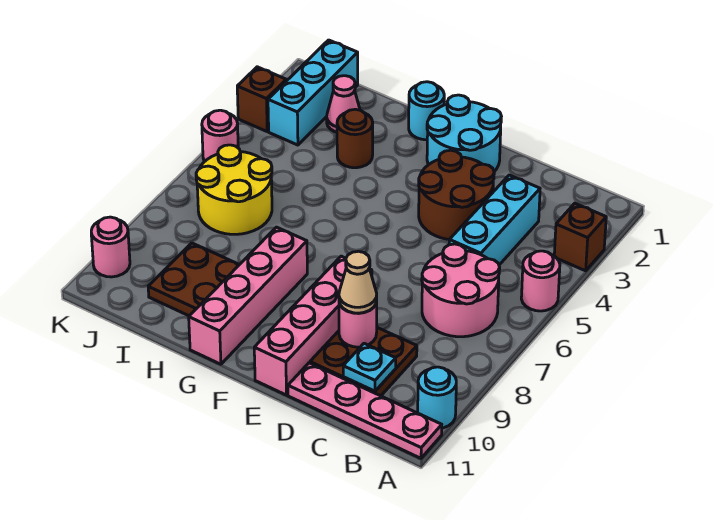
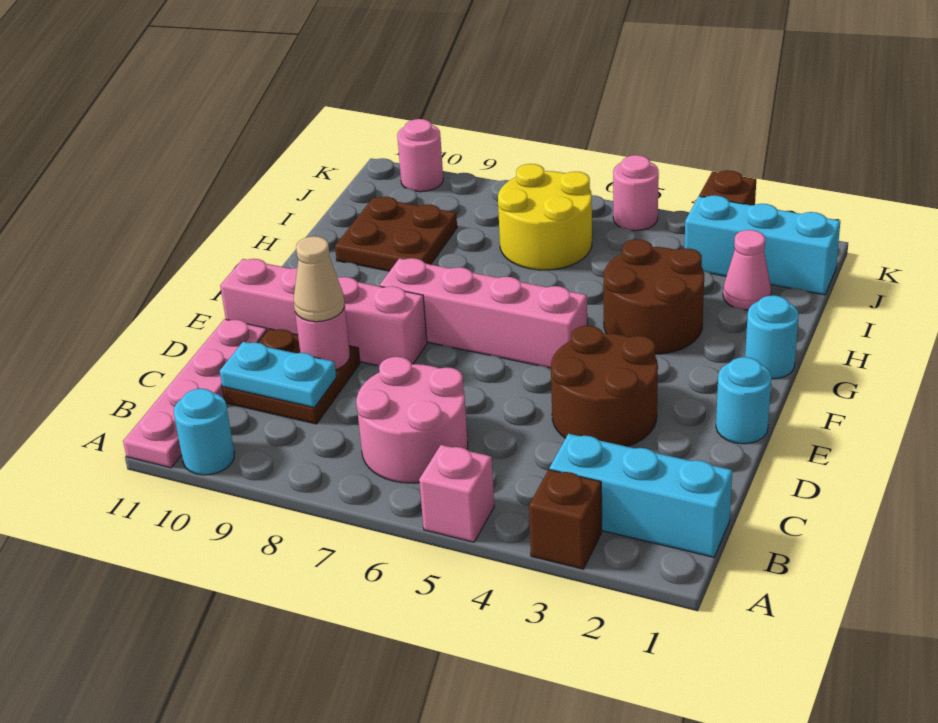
pink 1x1 round brick [521,251,560,311] -> pink 1x1 brick [419,445,494,542]
cyan 1x3 brick [449,175,540,265] -> cyan 1x3 brick moved to [550,434,732,557]
cyan 1x1 plate [343,343,396,391] -> cyan 1x2 plate [220,342,336,407]
cyan 2x2 round brick [427,95,501,172] -> cyan 1x1 round brick [716,357,771,444]
pink 1x4 brick [189,227,307,364] -> pink 1x4 brick moved to [380,258,587,368]
brown 1x1 round brick [337,109,373,168] -> brown 2x2 round brick [604,239,704,354]

